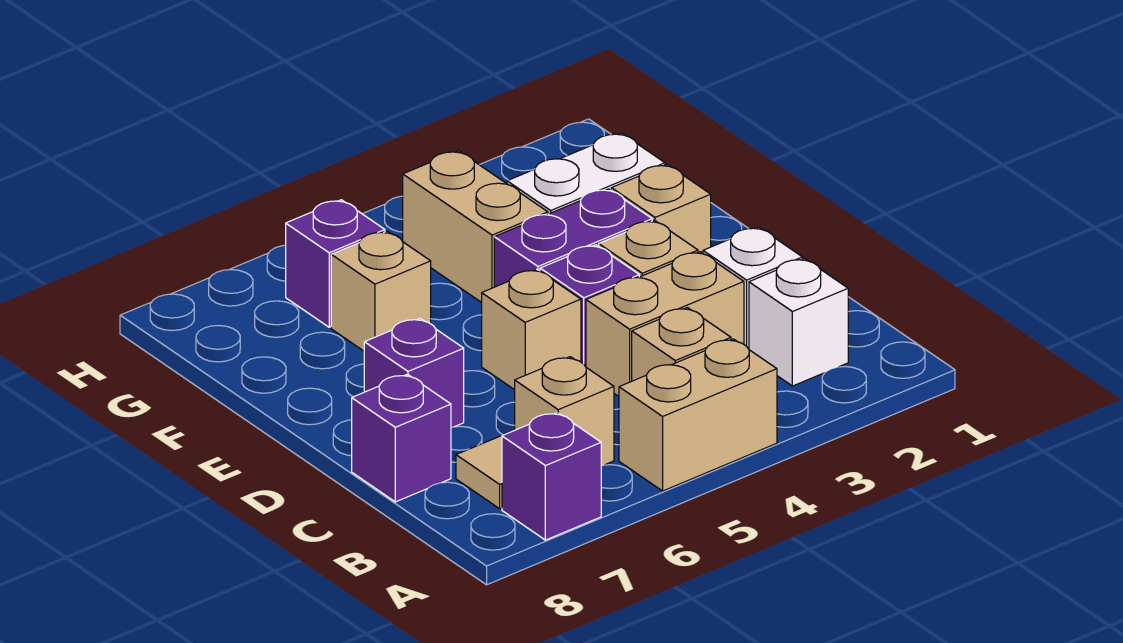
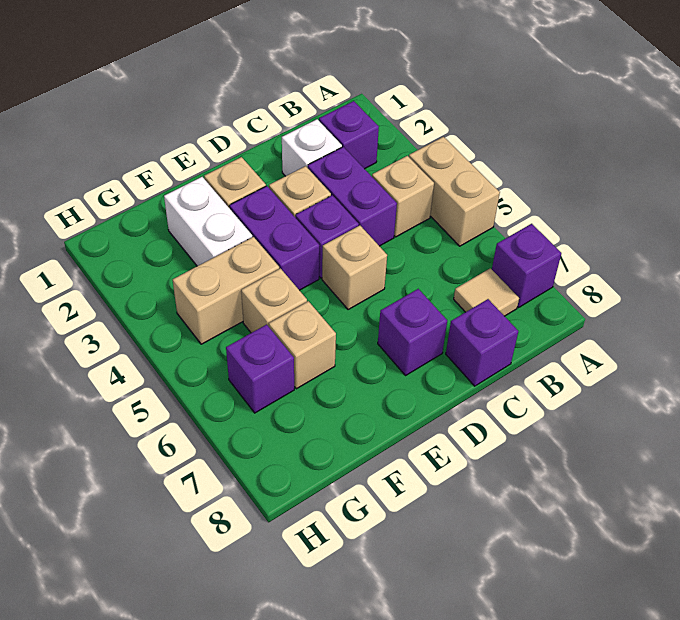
white 1x1 brick [749,259,848,386] -> purple 1x1 brick [319,101,379,169]
tan 1x1 brick [515,357,614,466] -> tan 1x1 brick moved to [241,268,307,333]
tan 1x2 brick [586,252,744,396] -> purple 1x2 brick [308,147,397,246]

